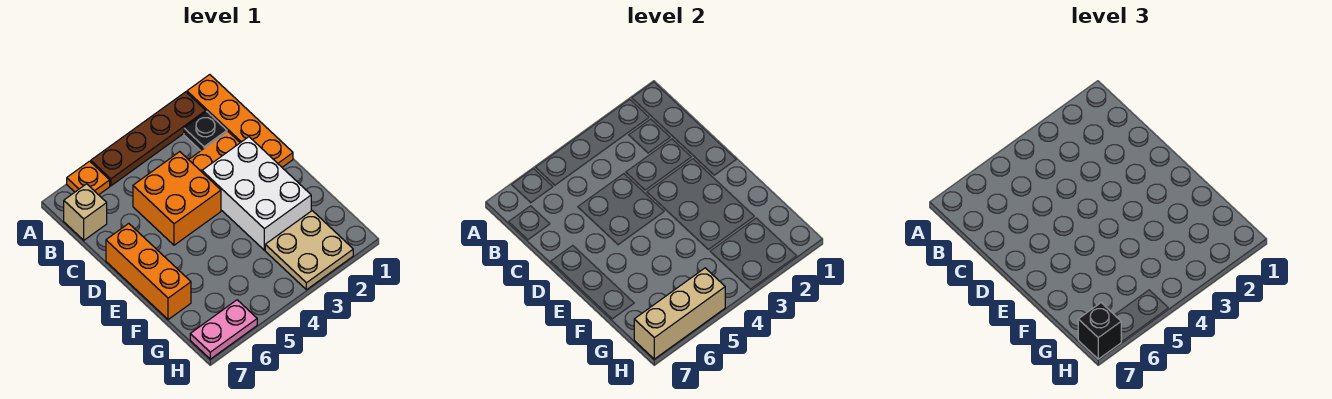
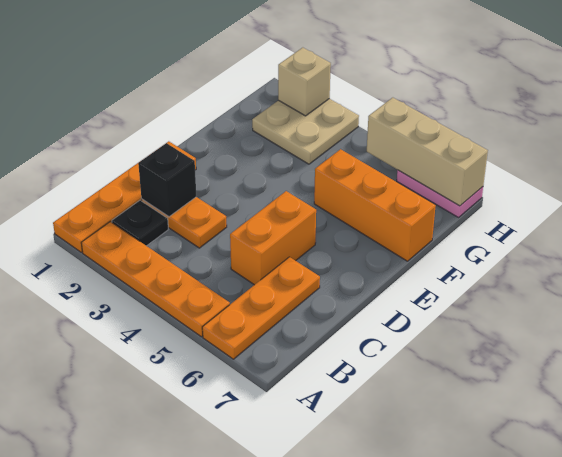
brown 1x4 plate [91,92,206,186] -> orange 1x4 plate [81,222,230,337]
orange 1x1 plate [67,161,110,195] -> orange 1x3 plate [202,257,320,359]
tan 1x1 brick [64,184,107,240] -> tan 1x1 brick moved to [278,48,331,116]
orange 2x2 brick [133,152,221,245] -> orange 1x2 brick [230,191,316,285]
white 2x3 brick [202,137,311,250] -> none
orange 1x3 brick [106,224,191,320] -> orange 1x3 brick turned to [314,149,436,261]
black 1x1 brick [1078,303,1121,359] -> black 1x1 brick moved to [138,143,197,217]

